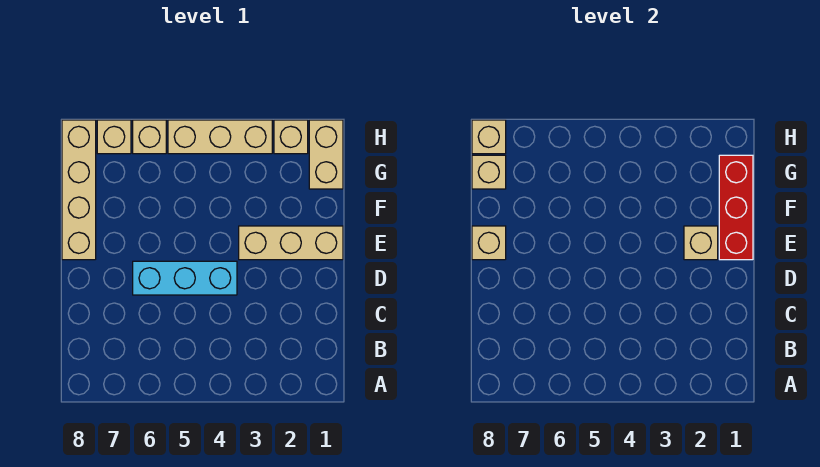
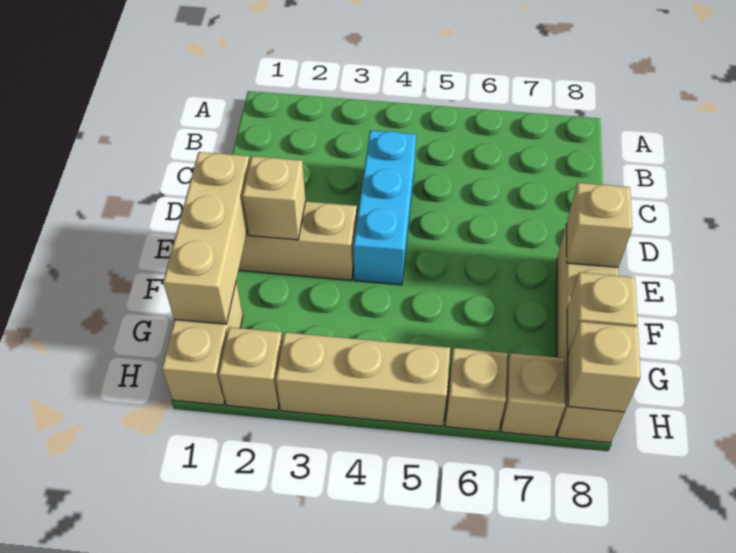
cyan 1x3 brick [133,261,237,295] -> cyan 1x3 brick turned to [353,130,416,285]
red 1x3 brick [719,155,753,260] -> tan 1x3 brick [163,152,250,324]

